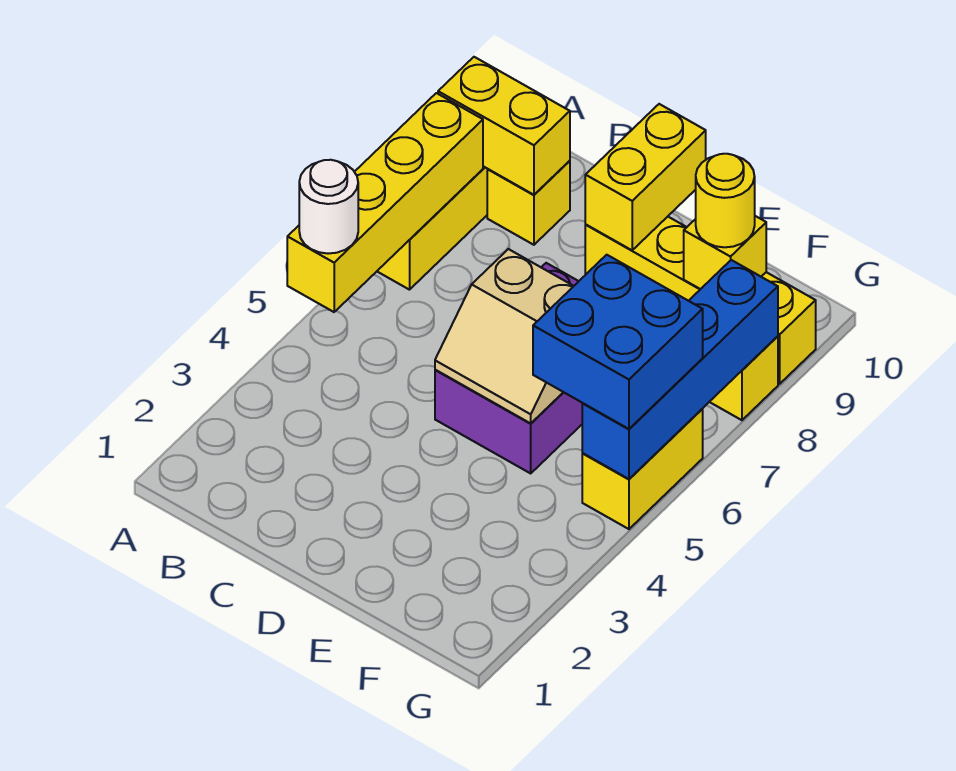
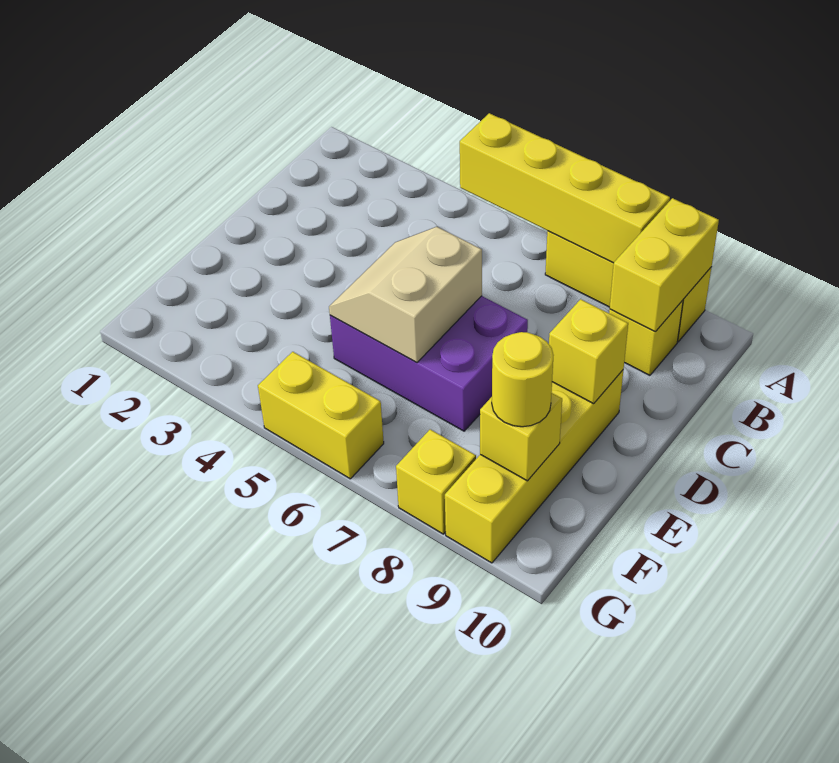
white 1x1 round brick [299,160,358,254] -> none
yellow 1x2 brick [585,104,706,250] -> yellow 1x1 brick [549,299,628,404]
blue 2x2 brick [533,255,703,429] -> none
blue 1x4 brick [582,260,778,479] -> none

